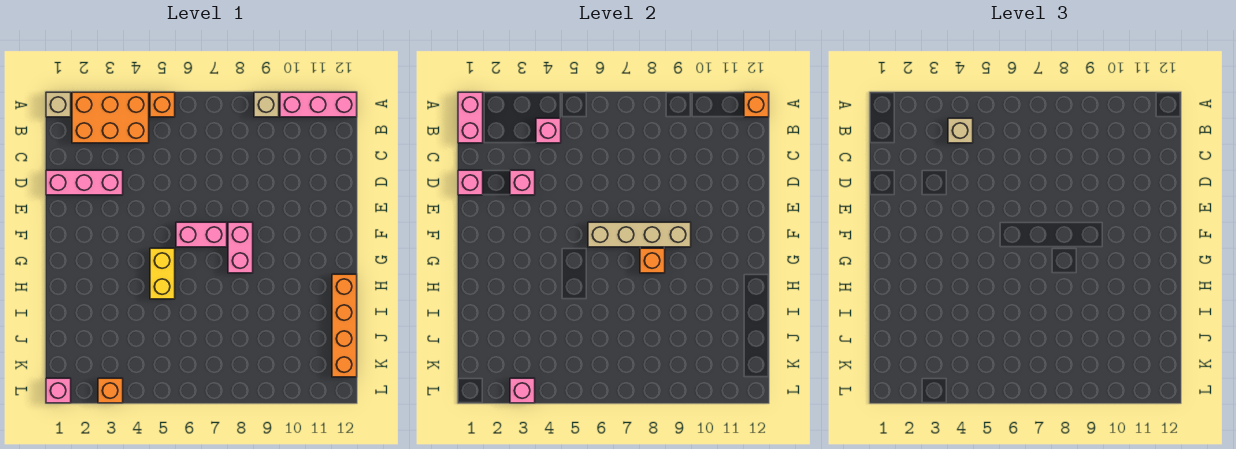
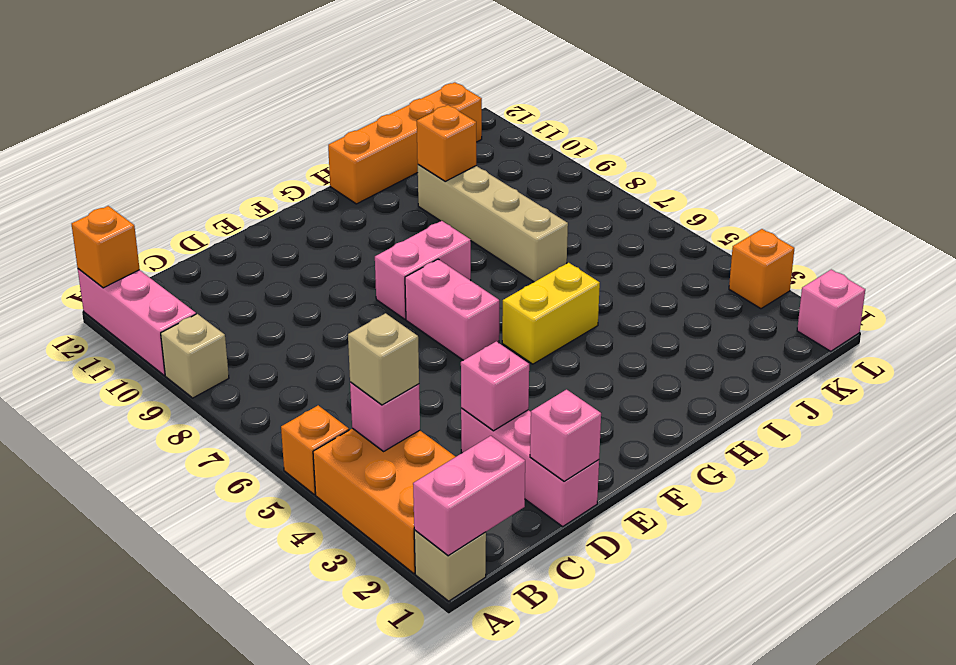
tan 1x4 brick [588,222,691,247] -> tan 1x4 brick moved to [418,165,568,282]
orange 1x1 brick [640,248,665,273] -> orange 1x1 brick moved to [417,105,476,181]
pink 1x1 brick [510,378,535,403] -> none

